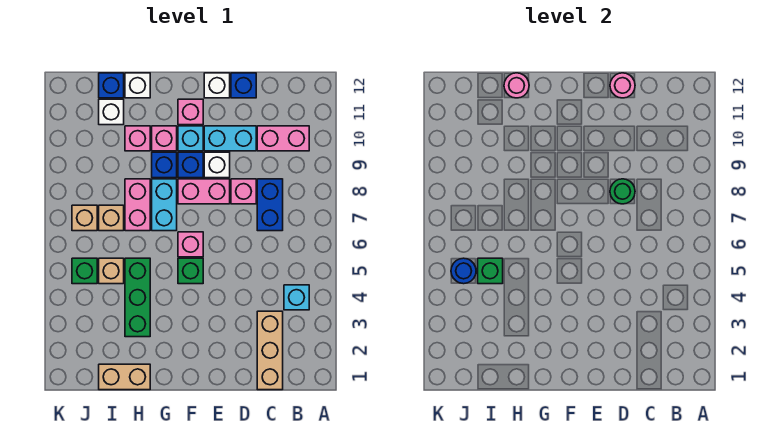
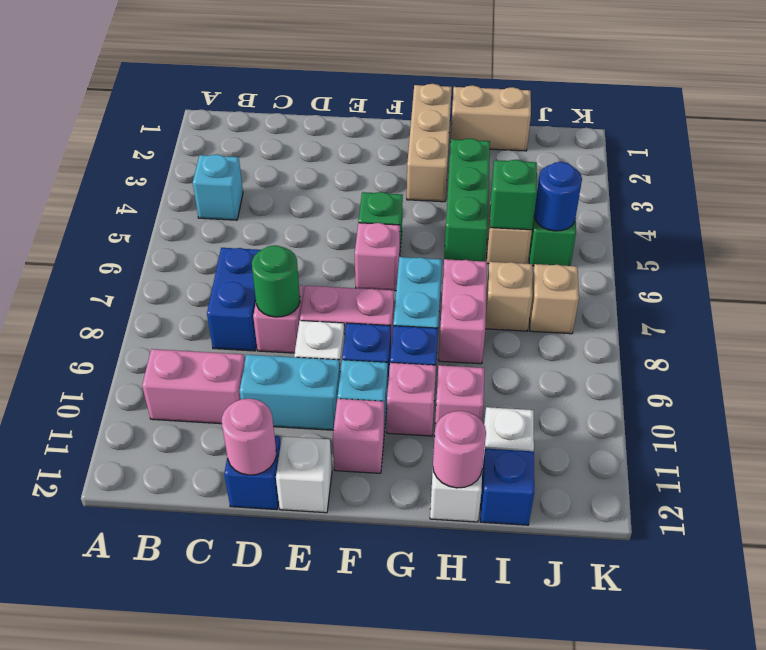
tan 1x3 brick [257,311,283,390] -> tan 1x3 brick moved to [407,84,452,202]

